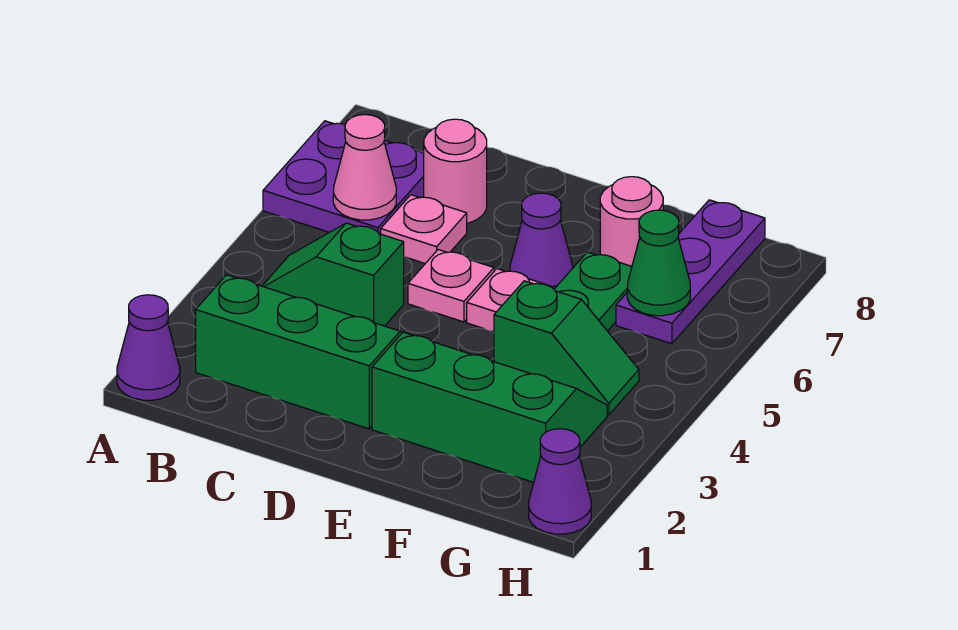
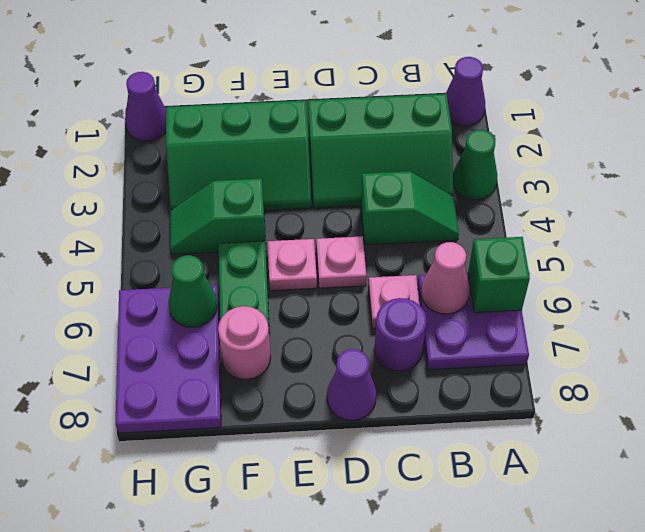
none -> green 1x1 cone [453,130,497,200]
none -> green 1x1 brick [468,237,530,313]
pink 1x1 round brick [424,119,487,223] -> purple 1x1 round brick [374,298,426,371]
purple 1x1 cone [510,193,573,289] -> purple 1x1 cone moved to [327,349,376,420]
purple 1x3 plate [616,200,765,344] -> purple 2x3 plate [116,285,221,433]

